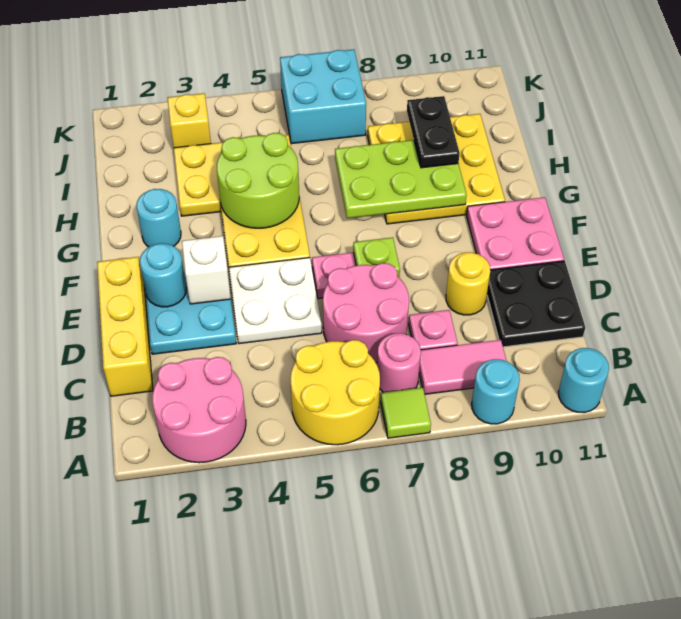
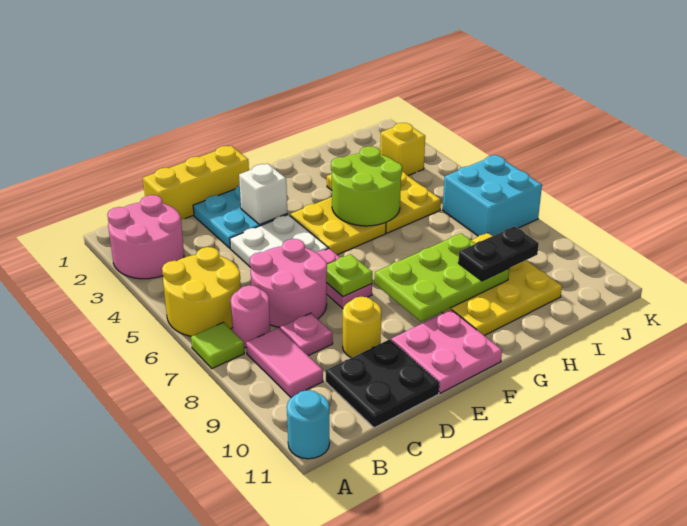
cyan 1x1 round brick [472,359,520,424] -> none
cyan 1x1 round brick [140,243,186,307] -> none
cyan 1x1 round brick [136,189,181,247] -> none
lime 2x3 plate [335,140,467,218] -> lime 2x3 plate turned to [375,234,509,322]

